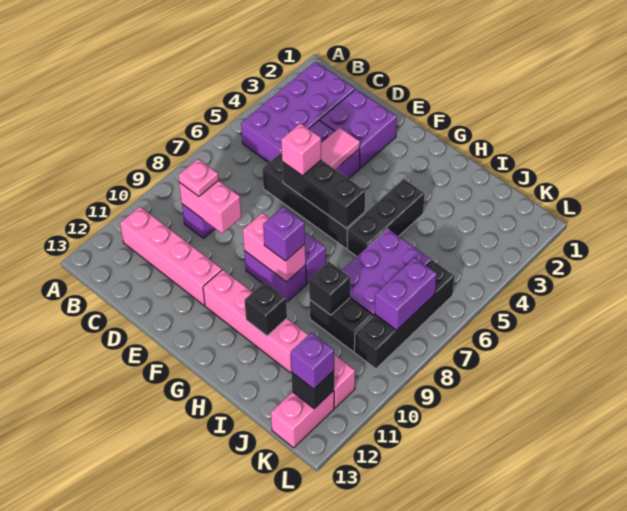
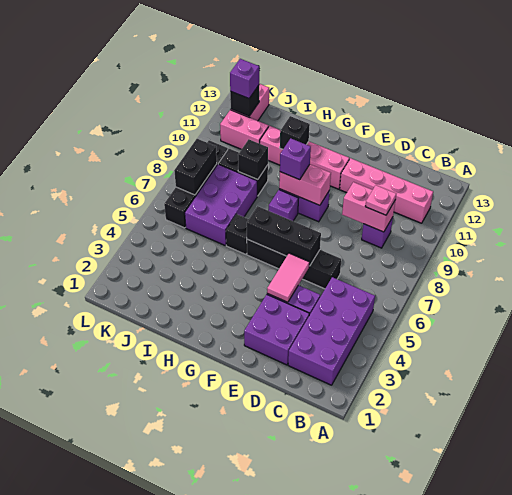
pink 1x1 brick [281,123,321,176] -> none
black 1x3 brick [347,179,425,256] -> black 1x1 brick [226,214,249,254]
purple 1x2 brick [375,258,437,330] -> black 1x2 brick [174,139,217,195]

